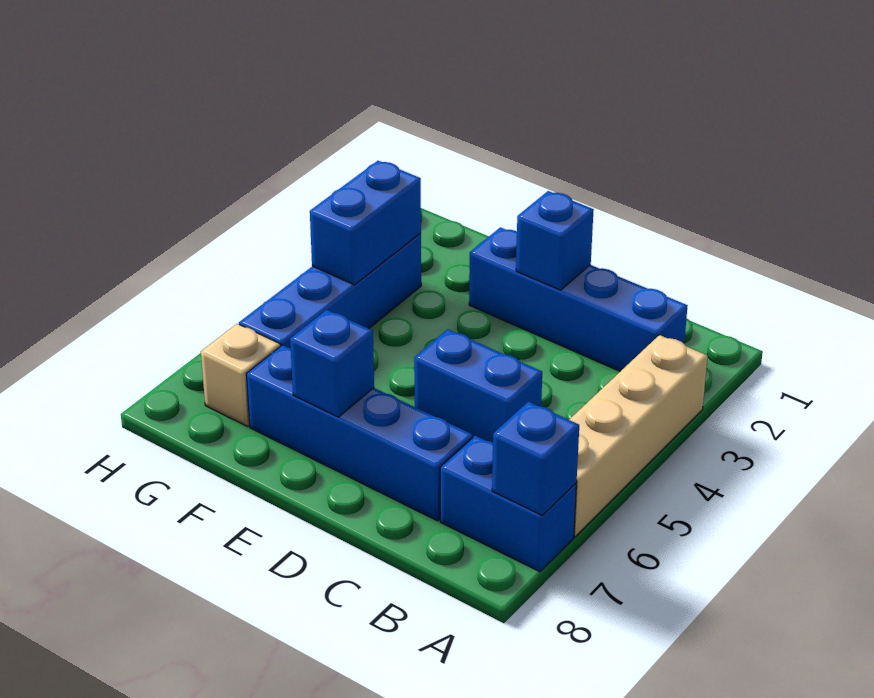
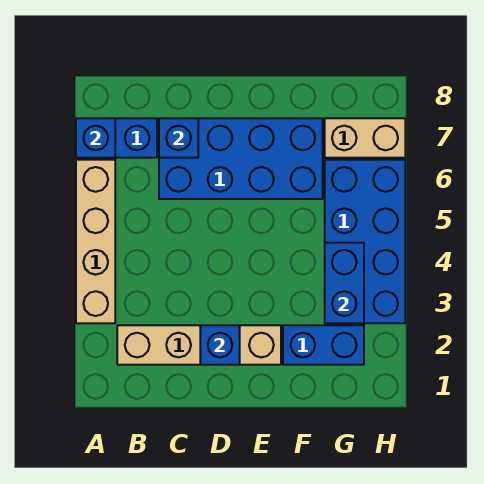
blue 1x4 brick [469,227,687,371] -> tan 1x4 brick [117,325,281,365]
blue 1x2 brick [414,329,542,442] -> blue 1x2 brick moved to [283,325,364,365]
blue 1x4 brick [246,345,473,521] -> blue 2x4 brick [159,118,323,199]
blue 1x1 brick [290,310,374,417] -> blue 1x1 brick moved to [159,118,198,158]
blue 1x4 brick [239,233,421,349] -> blue 2x4 brick [325,160,405,323]
tan 1x1 brick [201,324,281,426] -> tan 1x2 brick [325,118,405,158]

